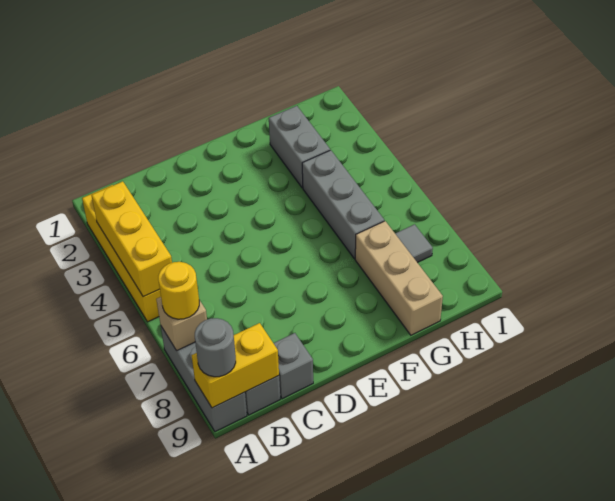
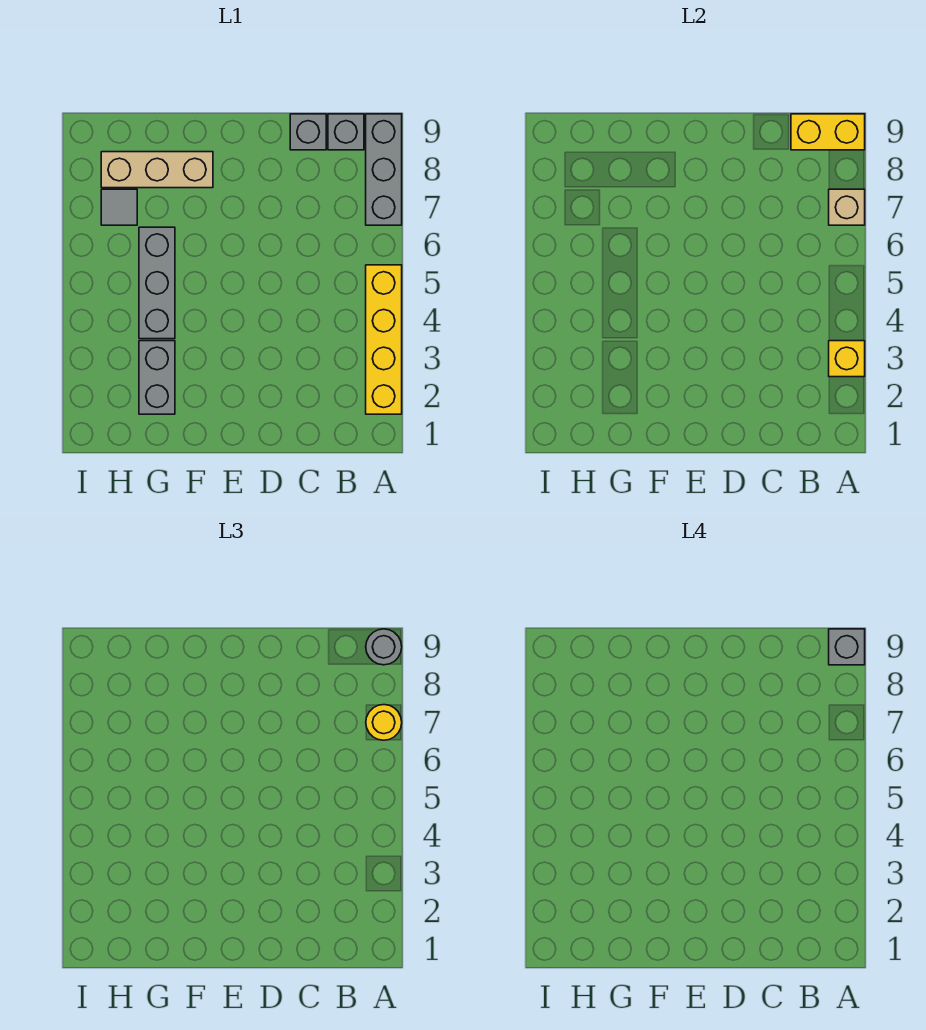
yellow 1x3 brick [92,181,172,297] -> yellow 1x1 brick [829,341,865,377]
none -> grey 1x1 brick [829,629,865,665]
tan 1x3 brick [355,221,443,335] -> tan 1x3 brick turned to [101,152,213,188]

